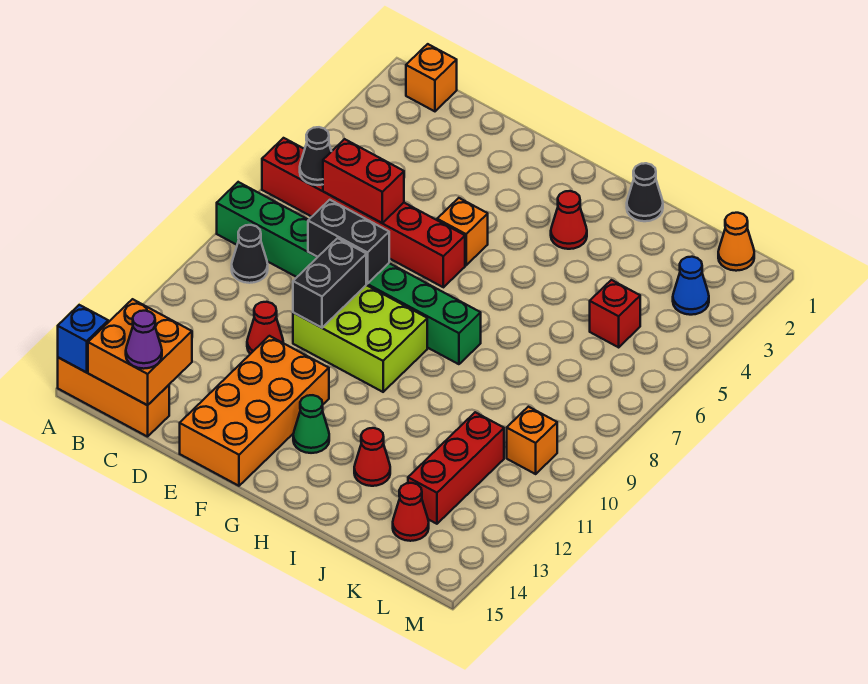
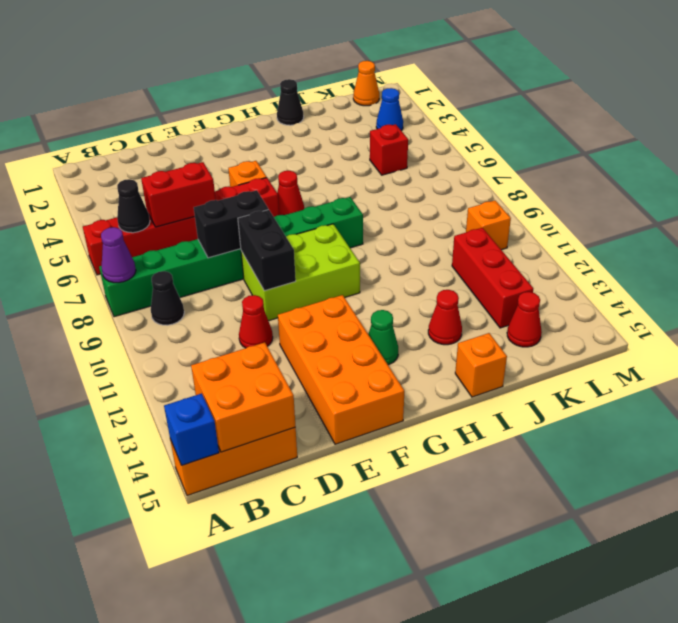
orange 1x1 brick [406,44,457,111] -> orange 1x1 brick moved to [455,333,507,397]
purple 1x1 cone [126,311,162,369] -> purple 1x1 cone moved to [101,227,136,283]
red 1x1 cone [551,191,587,249] -> red 1x1 cone moved to [277,171,304,215]

